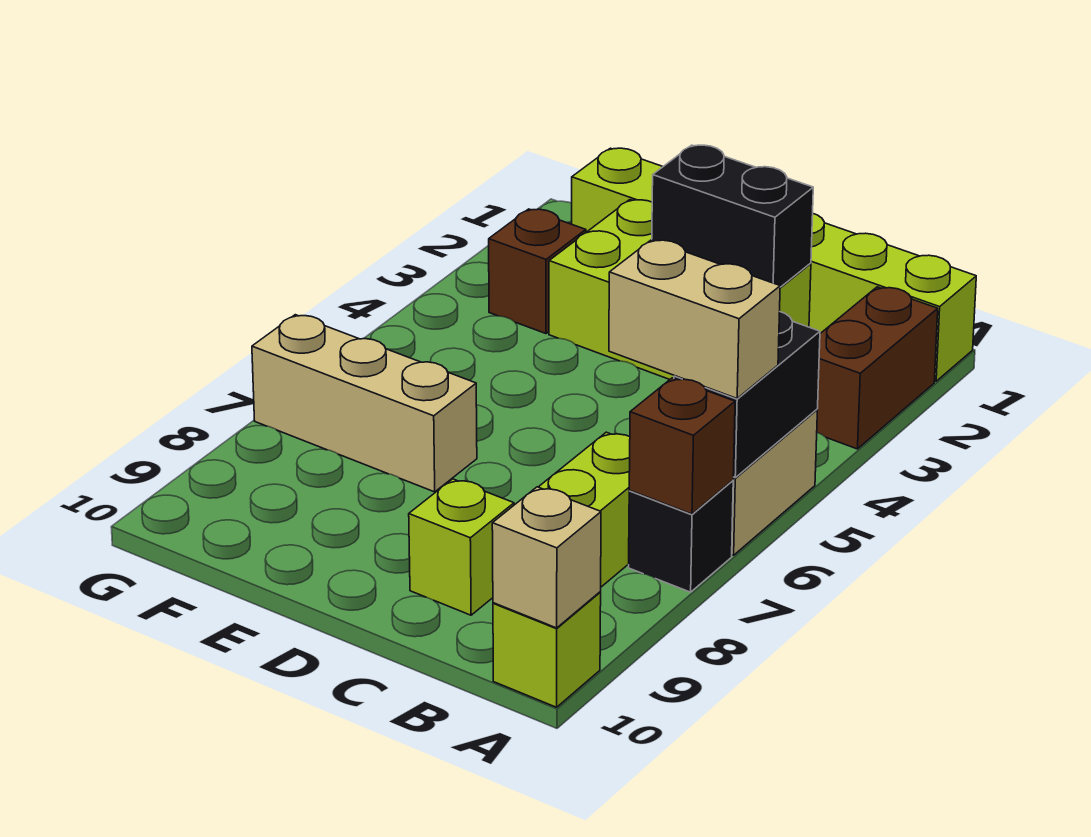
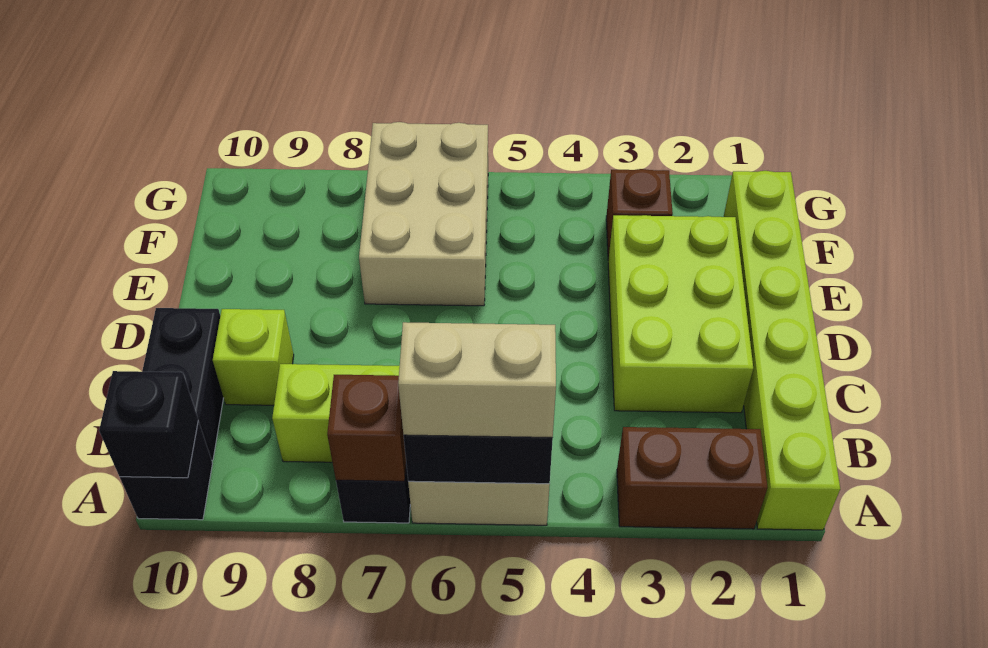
tan 1x2 brick [609,240,780,398] -> tan 1x2 brick turned to [398,322,556,438]
lime 1x1 brick [493,592,601,707] -> black 1x1 brick [120,421,213,520]
tan 1x1 brick [492,487,601,628] -> black 1x1 brick [99,371,198,478]
black 1x2 brick [652,145,813,287] -> black 1x2 brick moved to [142,308,223,460]
tan 1x3 brick [252,315,477,492] -> tan 2x3 brick [359,122,488,306]

